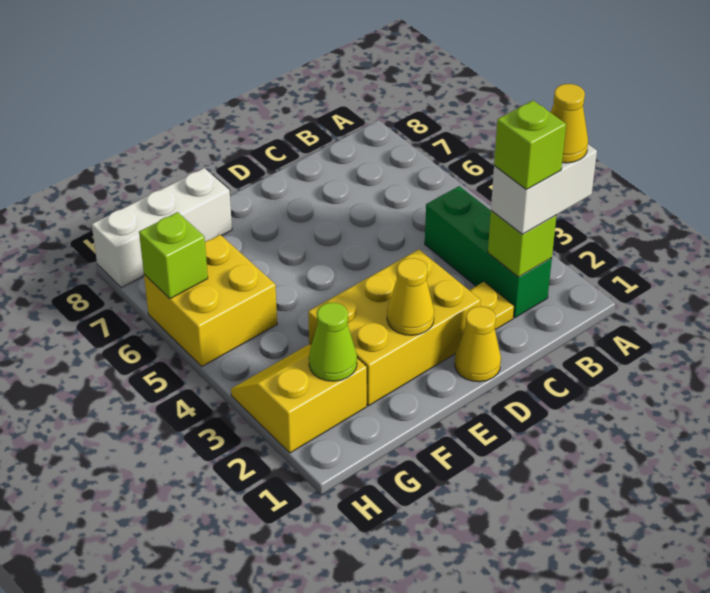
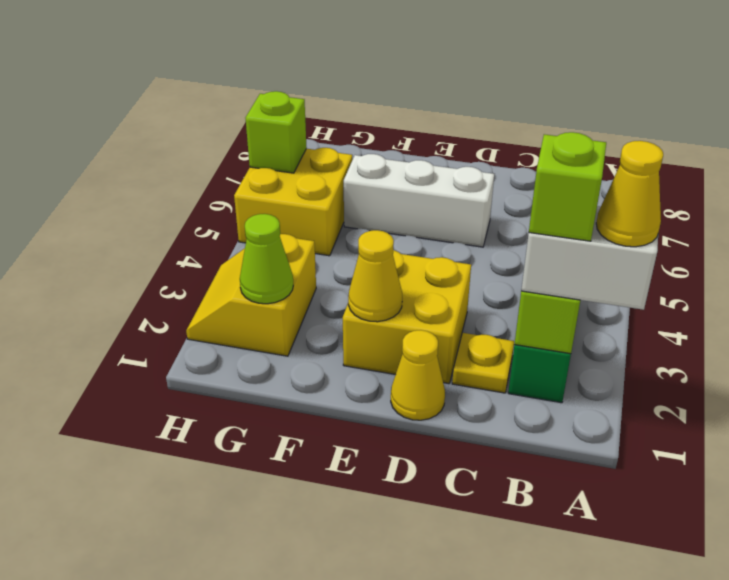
yellow 2x3 brick [308,250,481,406] -> yellow 2x2 brick [343,250,471,384]
white 1x3 brick [92,168,232,288] -> white 1x3 brick moved to [344,154,494,247]
yellow 2x2 slope [231,344,367,453] -> yellow 2x2 slope turned to [186,234,316,356]

